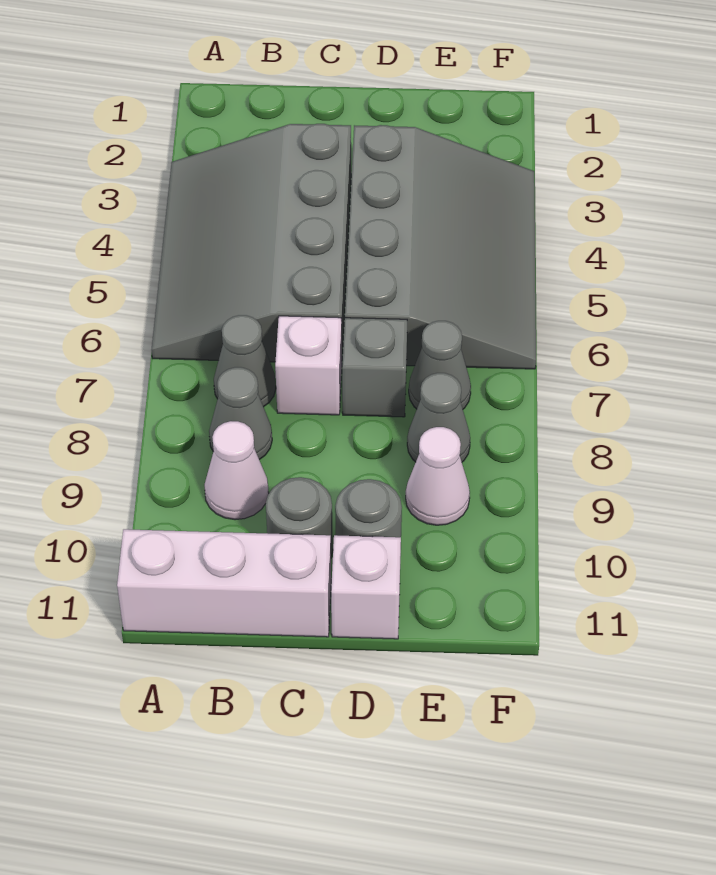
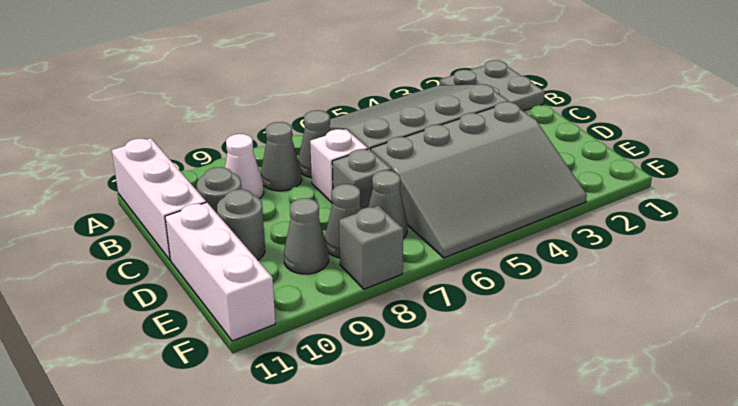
none -> grey 2x2 plate [440,60,545,111]
white 1x1 brick [331,535,401,639] -> white 1x3 brick [165,202,275,341]
white 1x1 cone [406,427,470,525] -> grey 1x1 cone [284,198,329,274]
none -> grey 1x1 brick [339,206,403,289]

